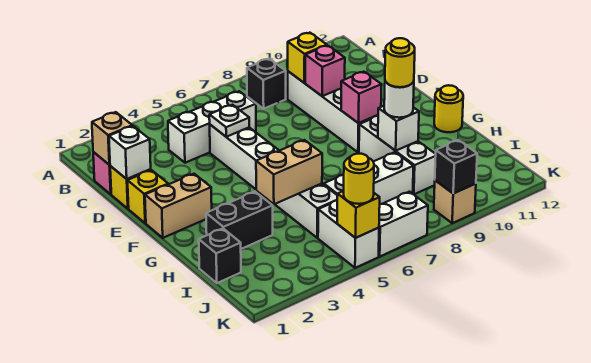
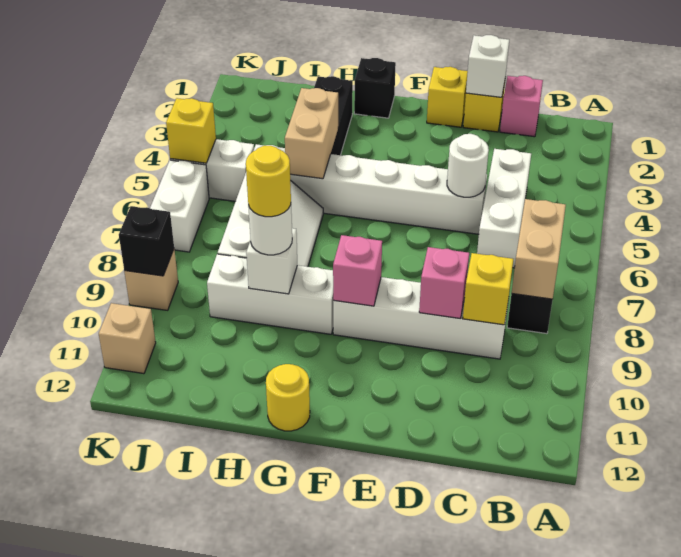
tan 1x1 brick [92,112,132,165] -> tan 1x1 brick moved to [99,303,156,374]
white 1x1 plate [209,105,249,137] -> white 1x1 round brick [447,134,489,197]
tan 1x2 brick [145,174,212,238] -> tan 1x2 brick moved to [512,199,566,299]
black 1x1 brick [199,229,241,283] -> black 1x1 brick moved to [354,58,396,118]
yellow 1x1 round brick [344,154,374,204] -> none

